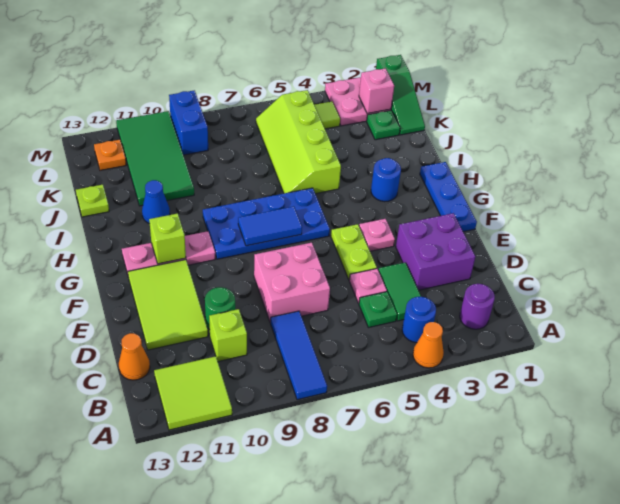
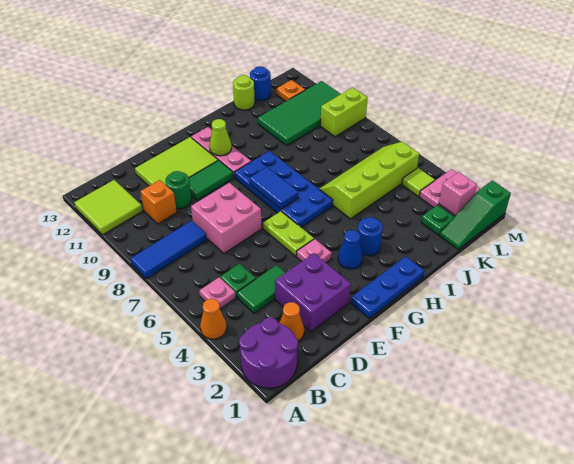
purple 1x1 round brick [460,284,495,329] -> purple 2x2 round brick [239,318,298,388]
blue 1x1 round brick [402,297,436,343] -> blue 1x1 round brick moved to [250,66,271,101]
lime 1x1 brick [209,309,247,362] -> orange 1x1 brick [141,180,177,224]
orange 1x1 cone [119,333,150,380] -> orange 1x1 cone moved to [280,302,304,341]
pink 1x1 plate [349,269,387,303] -> pink 1x1 plate moved to [199,277,236,309]
lime 1x2 plate [331,224,377,280] -> lime 1x2 plate turned to [263,211,314,256]
none -> green 1x2 tile [189,160,233,200]
lime 1x1 brick [149,213,186,264] -> lime 1x1 cone [209,119,232,156]
blue 1x1 cone [142,180,170,224] -> blue 1x1 cone moved to [338,230,363,269]
lime 1x1 plate [76,185,109,217] -> lime 1x1 round brick [233,75,255,110]
blue 1x2 brick [169,90,208,155] -> lime 1x2 brick [320,87,368,137]

